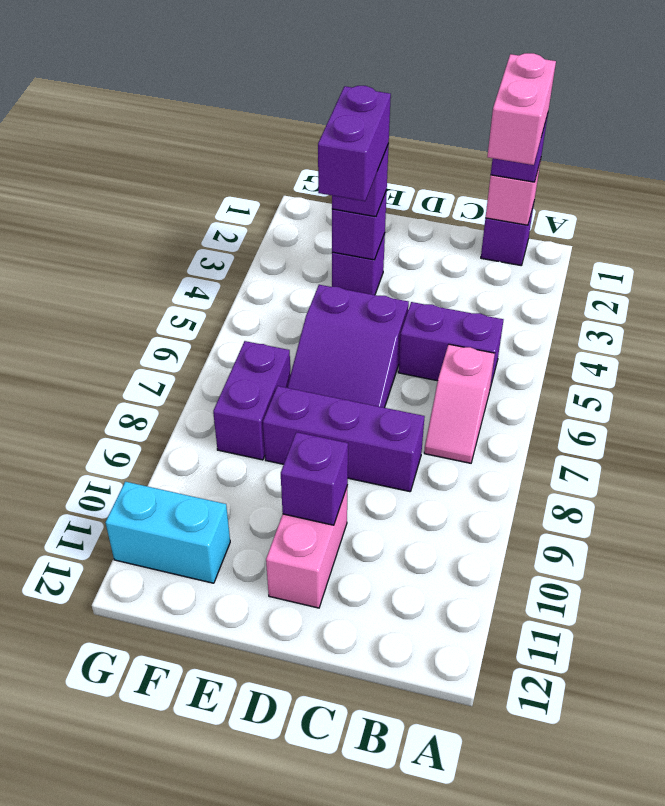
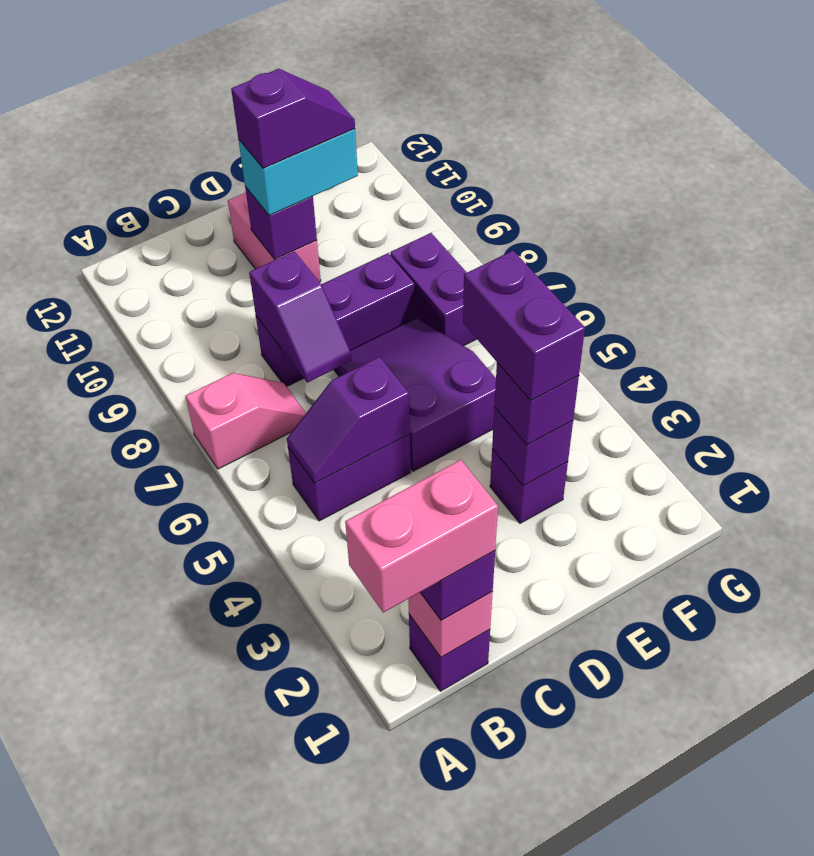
pink 1x2 brick [487,53,556,165] -> pink 1x2 brick turned to [345,460,498,613]
none -> purple 1x2 slope [287,357,410,483]
pink 1x2 slope [424,344,495,463] -> pink 1x2 slope turned to [186,373,306,469]
none -> purple 1x2 slope [249,251,352,383]
none -> purple 1x2 slope [231,69,355,168]
cyan 1x2 brick [106,482,230,583] -> cyan 1x2 brick moved to [238,129,358,215]

